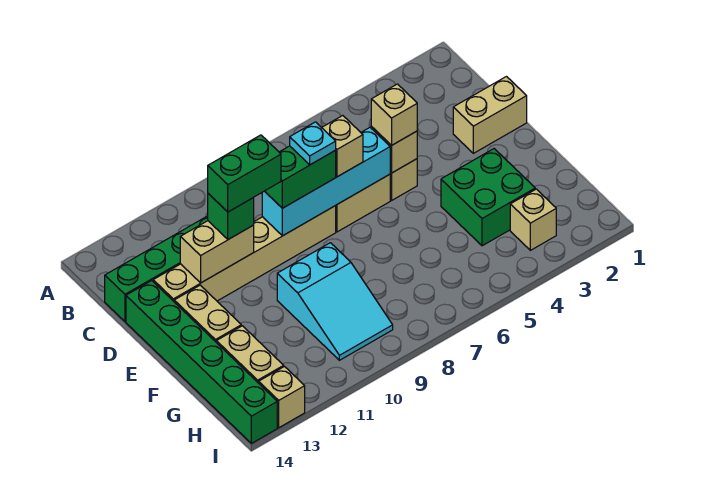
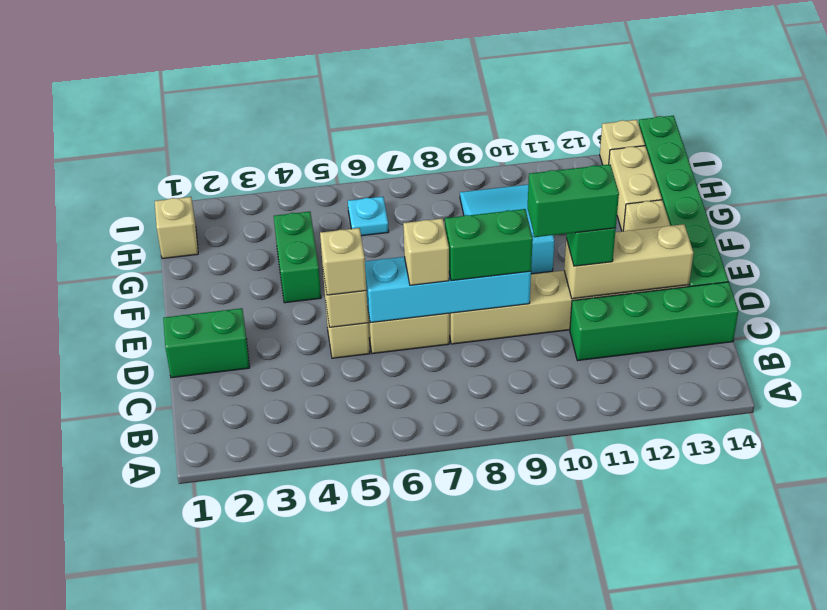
tan 1x2 brick [453,77,527,153] -> green 1x2 brick [163,308,250,378]
cyan 1x1 plate [290,122,336,165] -> cyan 1x1 plate moved to [348,197,389,236]
tan 1x2 brick [180,221,254,283] -> tan 1x3 brick [564,224,693,299]
green 2x2 brick [441,149,535,246] -> green 1x2 brick [274,212,321,303]
tan 1x1 brick [510,189,556,250] -> tan 1x1 brick moved to [155,197,198,259]

